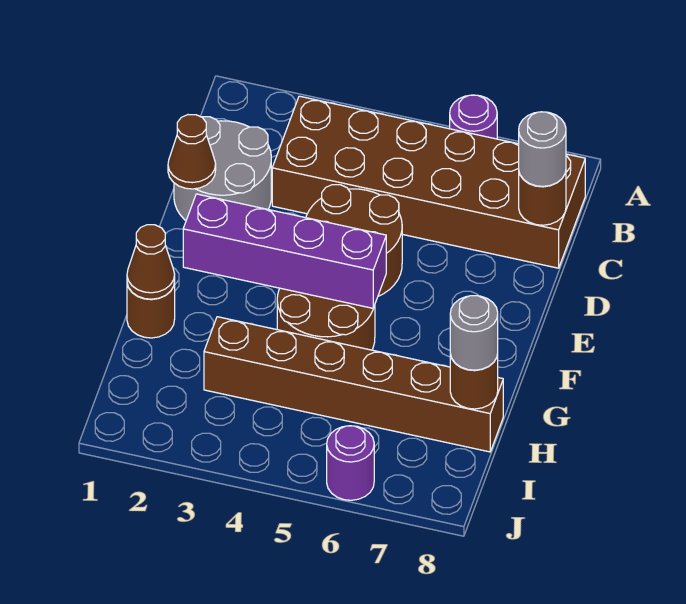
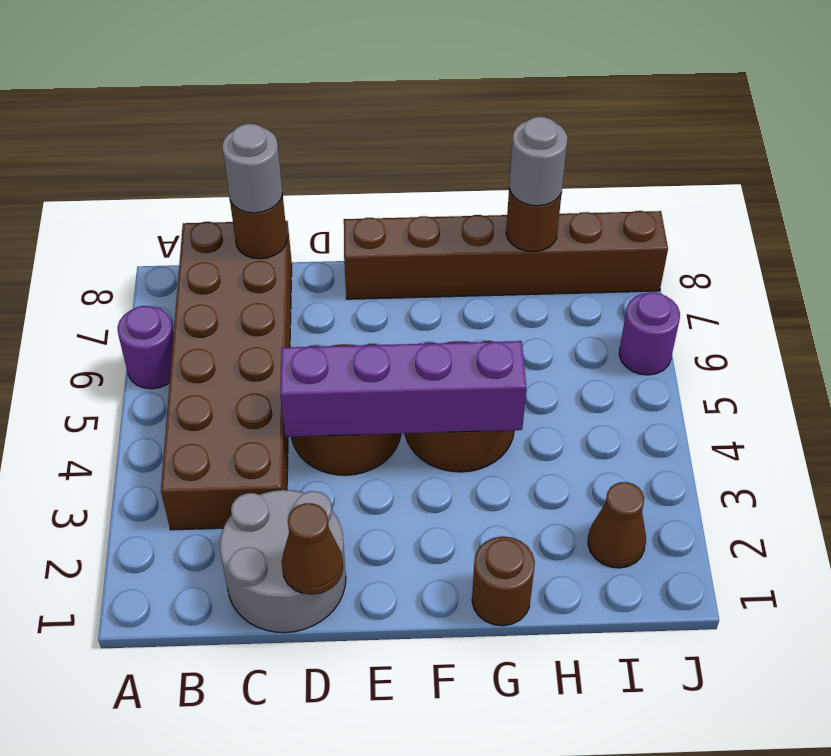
purple 1x4 brick [183,194,386,308] -> purple 1x4 brick turned to [280,341,526,437]
brown 1x1 cone [127,225,175,299] -> brown 1x1 cone moved to [588,482,646,568]
brown 1x6 brick [204,317,503,452] -> brown 1x6 brick turned to [344,211,668,299]

